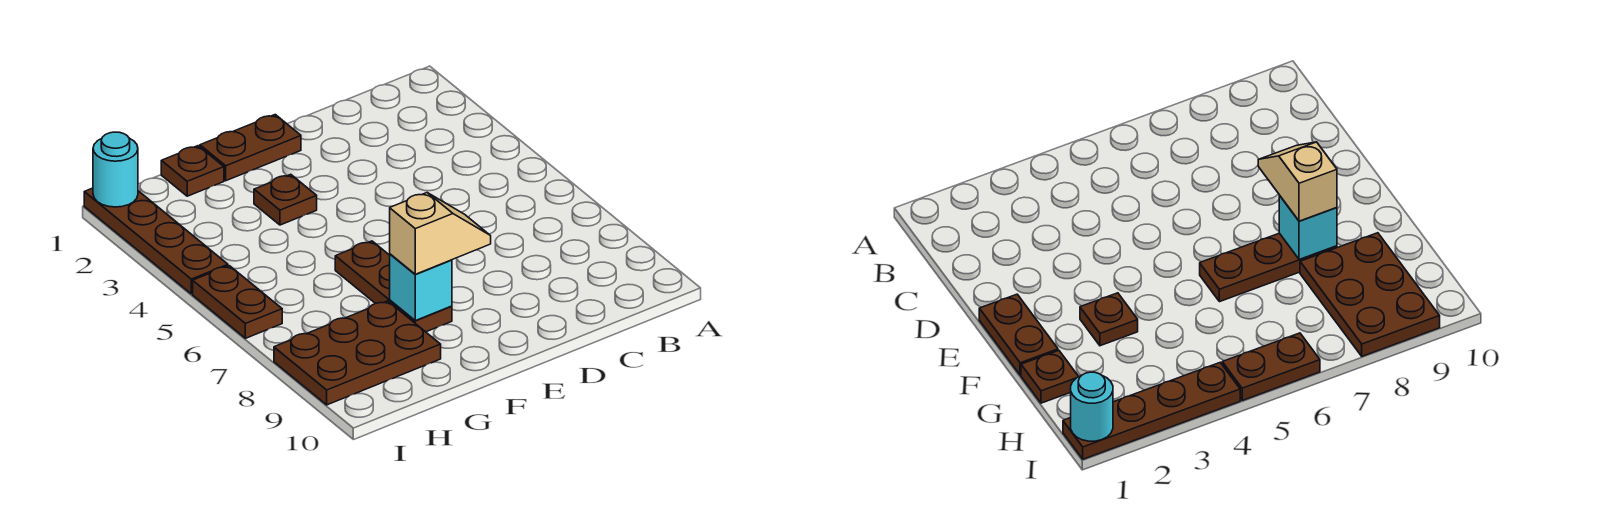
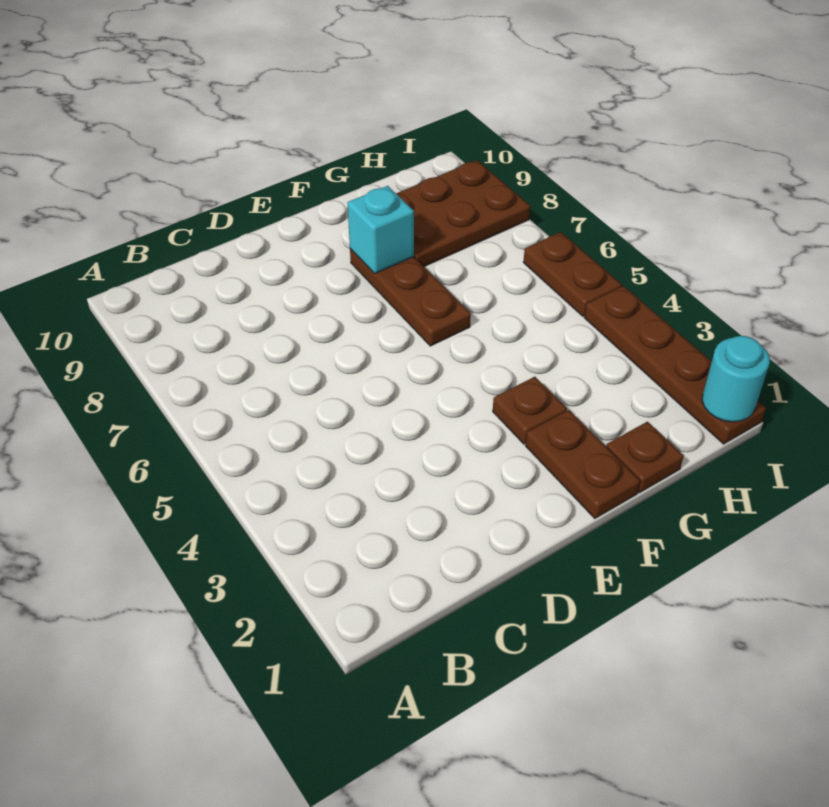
brown 1x2 plate [200,115,301,181] -> brown 1x2 plate turned to [525,410,640,519]
tan 1x2 slope [390,193,491,274] -> none

